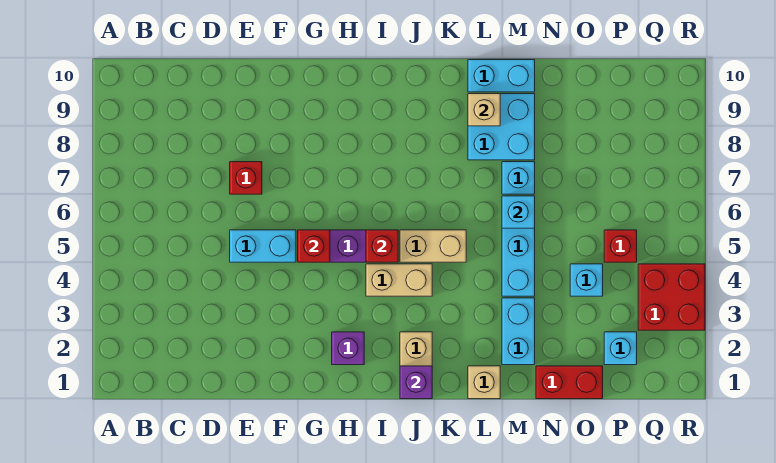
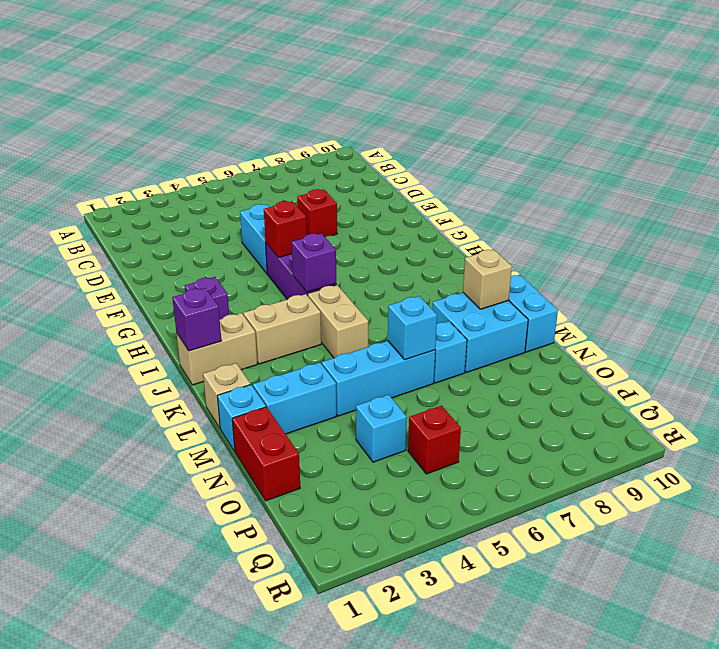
tan 1x2 brick [366,264,432,296] -> tan 1x2 brick turned to [243,294,321,364]
red 1x1 brick [366,230,398,262] -> purple 1x1 brick [292,233,336,292]
cyan 1x1 brick [604,332,637,365] -> cyan 1x1 brick moved to [217,385,266,451]
red 2x2 brick [638,264,705,330] -> none

